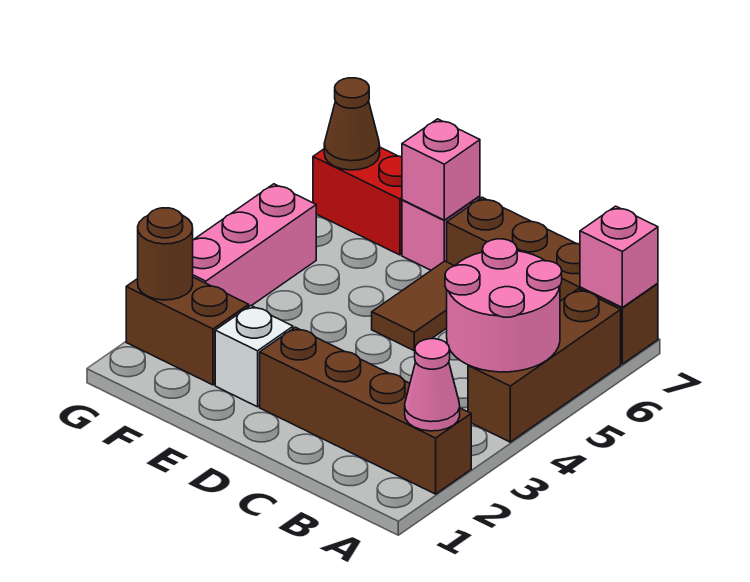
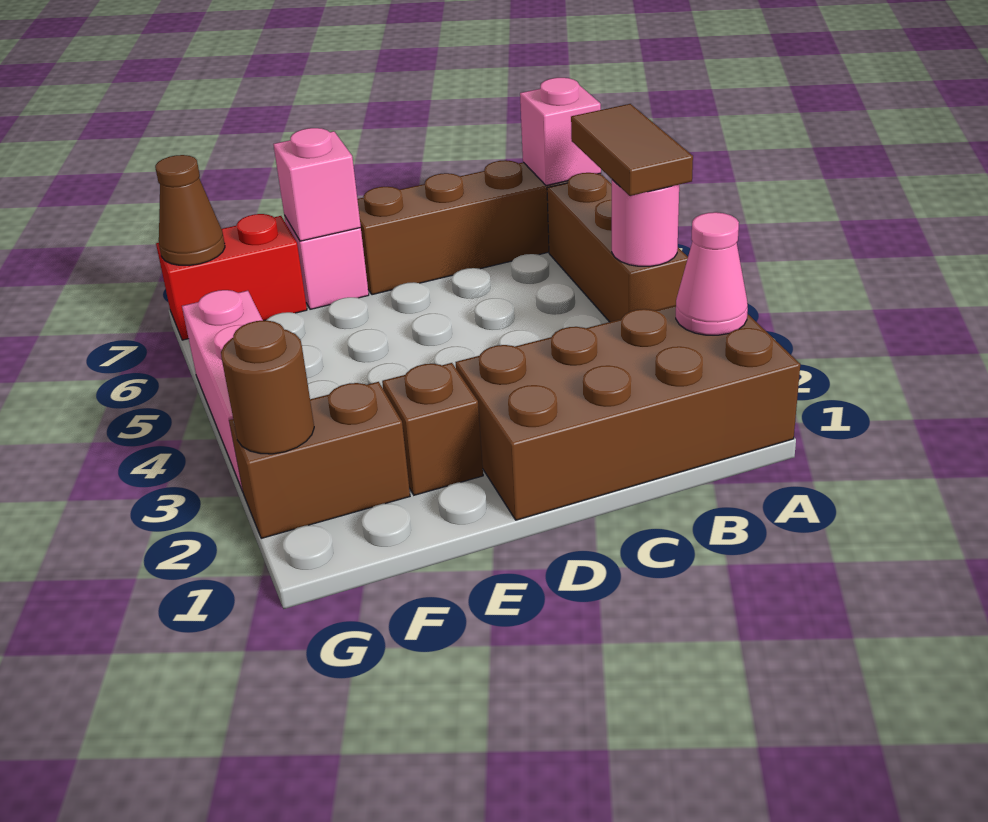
brown 1x4 brick [260,327,471,494] -> brown 2x4 brick [456,305,800,520]
pink 2x2 round brick [445,239,562,372] -> pink 1x1 round brick [612,180,679,266]
brown 1x2 tile [372,261,454,350] -> brown 1x2 tile moved to [571,104,693,196]
white 1x1 brick [215,306,293,407] -> brown 1x1 brick [382,363,483,495]

